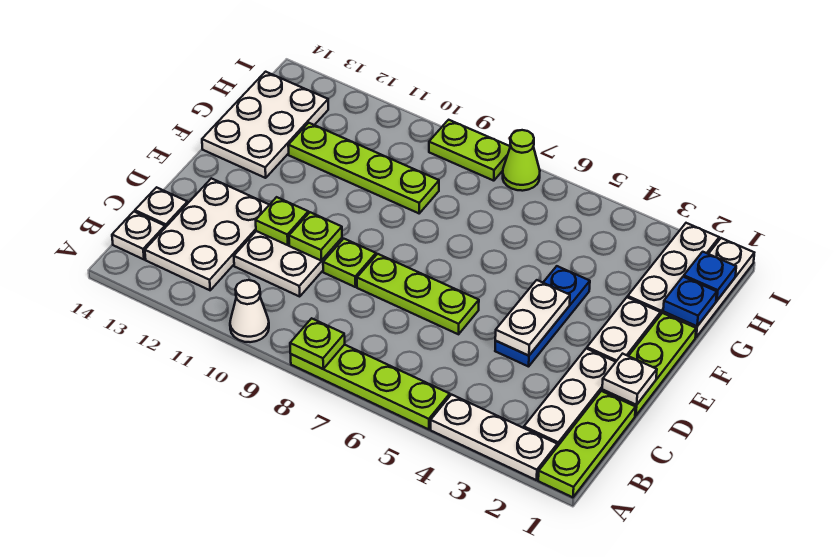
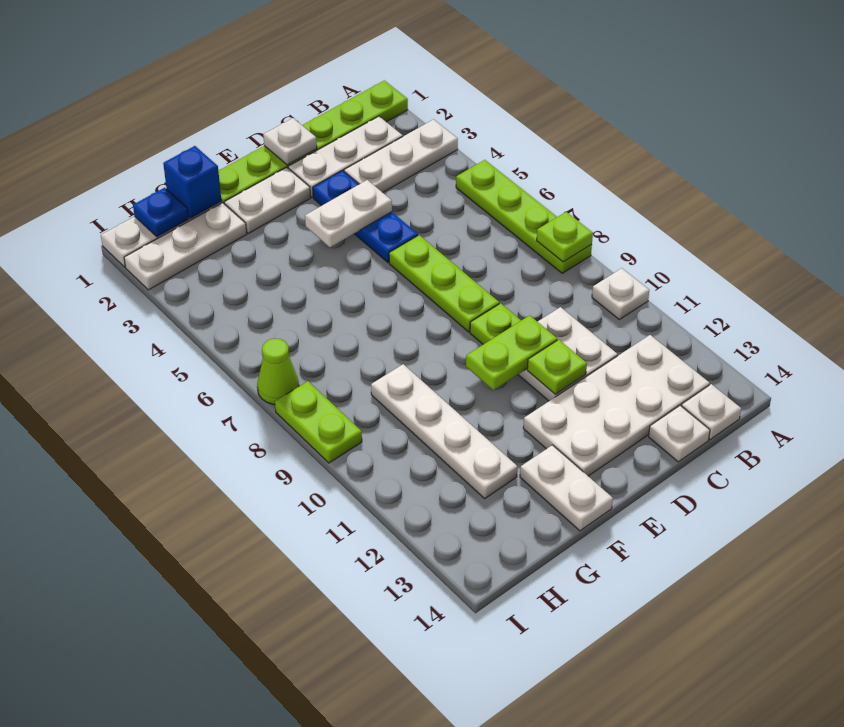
white 1x3 plate [431,395,557,480] -> white 1x3 plate turned to [344,119,458,192]
white 1x1 cone [230,280,269,342] -> white 1x1 plate [592,268,649,320]
white 2x3 plate [145,178,269,290] -> white 2x4 plate [523,335,710,476]
blue 1x3 plate [495,266,590,367] -> blue 1x3 plate turned to [313,171,418,263]
lime 1x1 plate [289,212,342,261] -> lime 1x2 plate [466,315,557,390]
white 2x3 plate [202,72,328,178] -> white 1x2 plate [520,445,613,531]
blue 1x1 plate [663,277,717,326] -> blue 1x1 brick [163,146,221,218]
lime 1x4 plate [288,123,439,213] -> white 1x4 plate [371,364,517,498]

